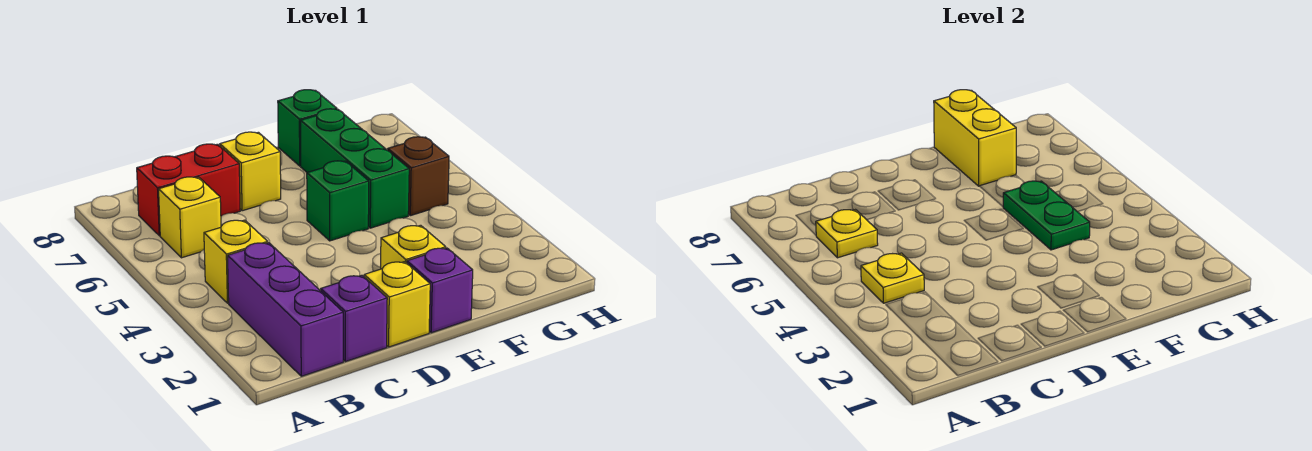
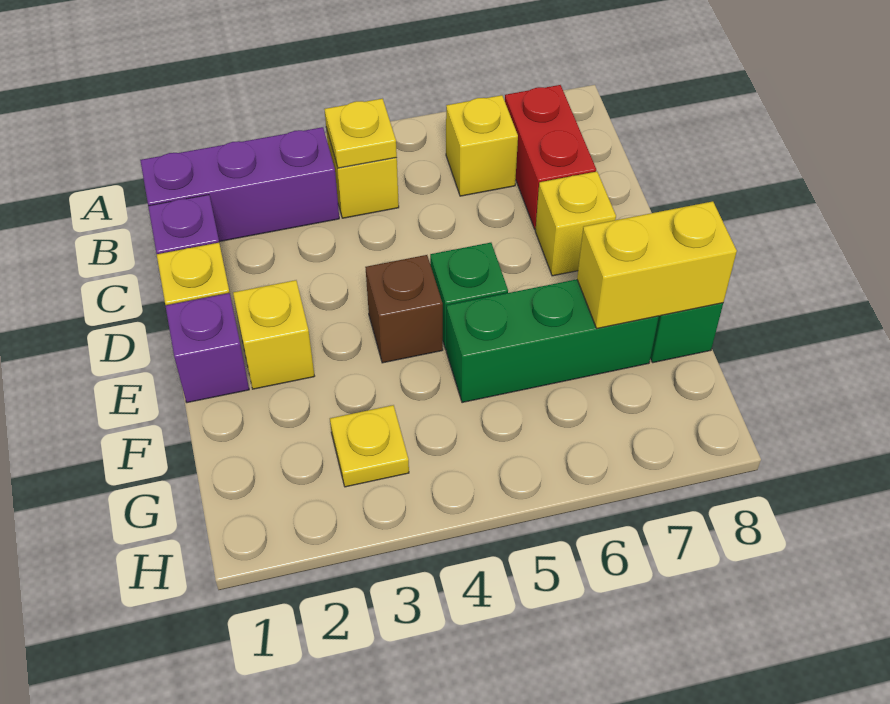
yellow 1x1 plate [816,210,878,258] -> yellow 1x1 plate moved to [330,405,409,487]
green 1x2 plate [1003,181,1090,250] -> none
brown 1x1 brick [388,137,449,216] -> brown 1x1 brick moved to [365,255,443,363]

